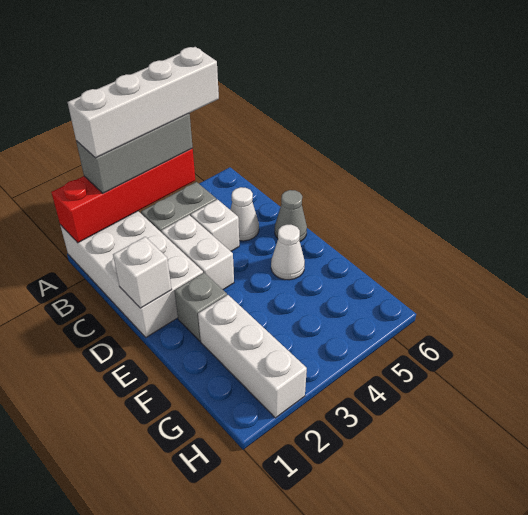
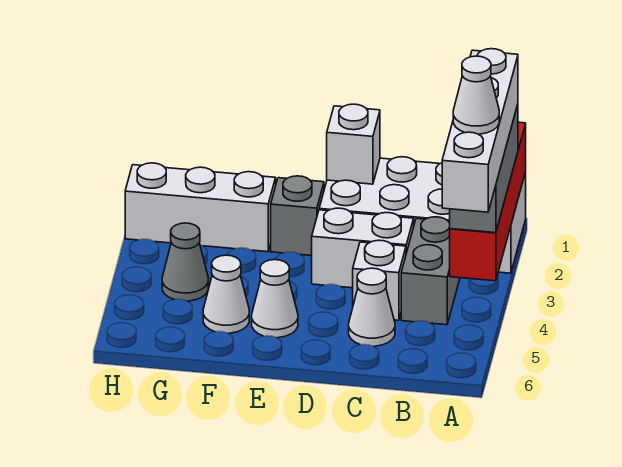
none -> white 1x1 cone [453,56,499,134]
grey 1x1 cone [275,190,307,241] -> grey 1x1 cone moved to [162,223,208,301]
none -> white 1x1 cone [203,255,249,333]

